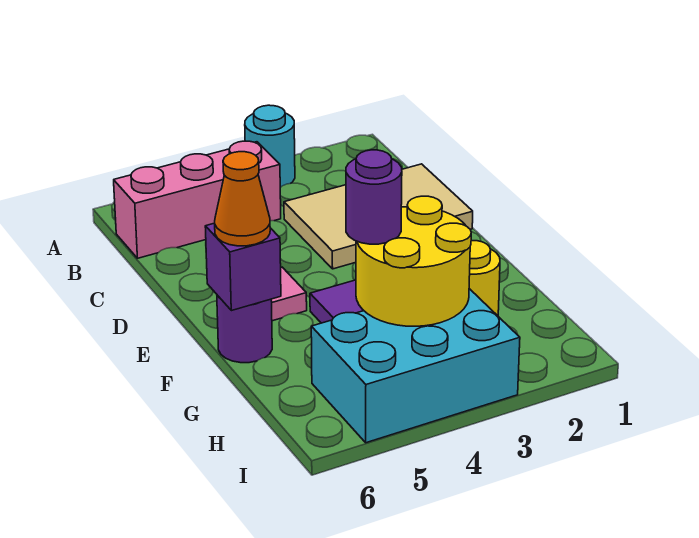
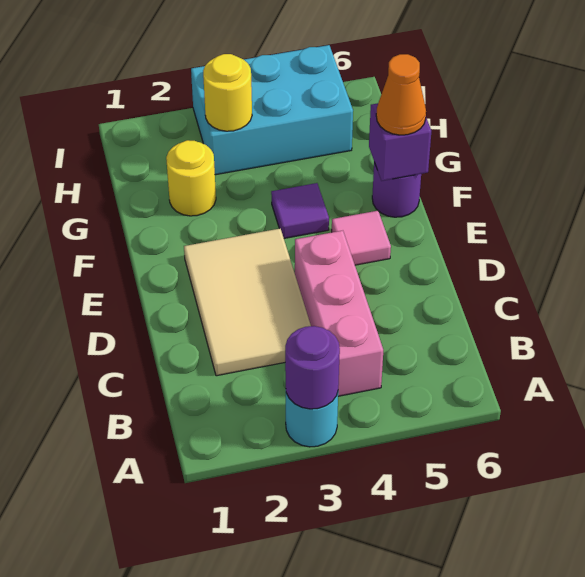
pink 1x3 brick [114,141,281,258] -> pink 1x3 brick turned to [295,231,383,396]
tan 2x3 tile [284,164,473,269] -> tan 2x3 tile turned to [184,229,311,376]
yellow 2x2 round brick [356,196,471,326] -> yellow 1x1 round brick [203,54,252,131]
purple 1x1 round brick [346,150,402,244] -> purple 1x1 round brick moved to [285,326,340,409]

